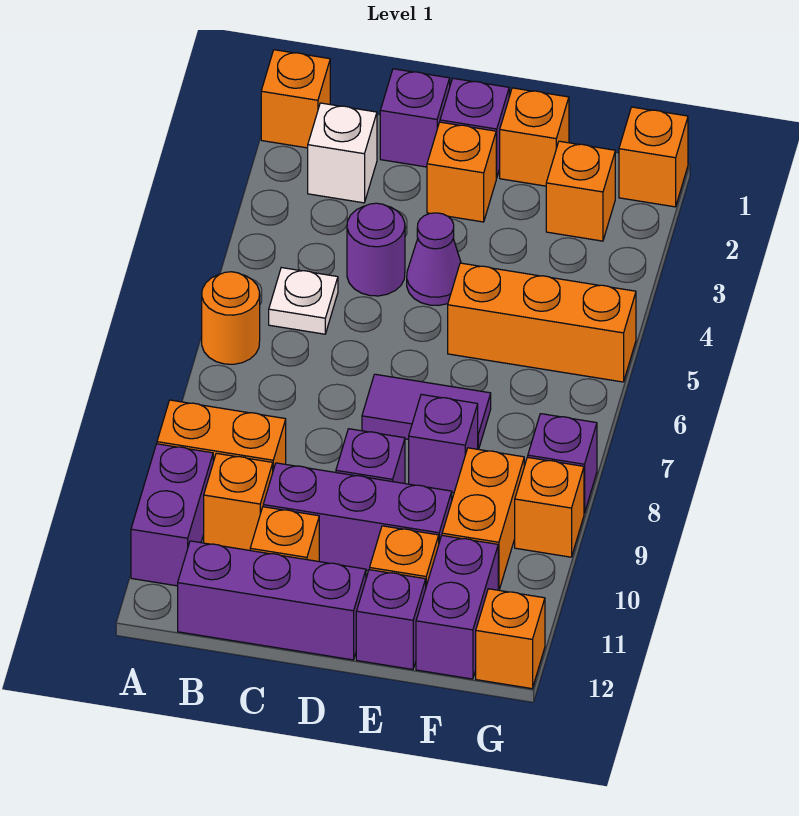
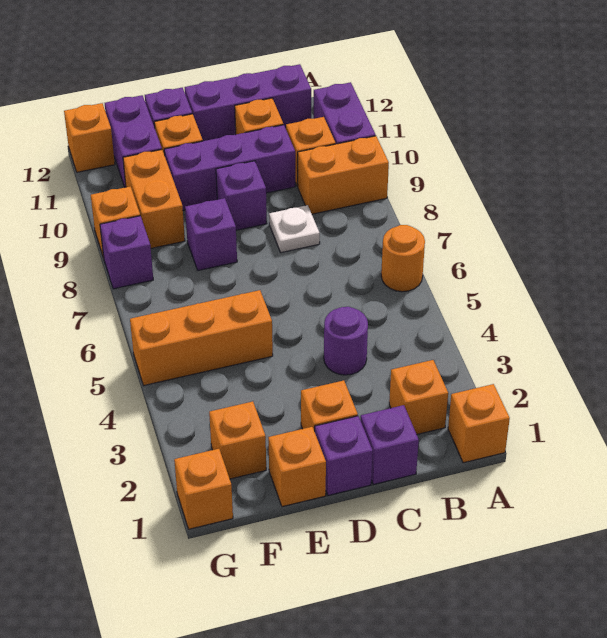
white 1x1 brick [308,103,377,203] -> orange 1x1 brick [389,360,448,434]
white 1x1 plate [269,268,338,334] -> white 1x1 plate moved to [269,205,320,253]
purple 1x1 cone [407,213,461,305] -> none
purple 1x2 tile [362,374,491,449] -> none

